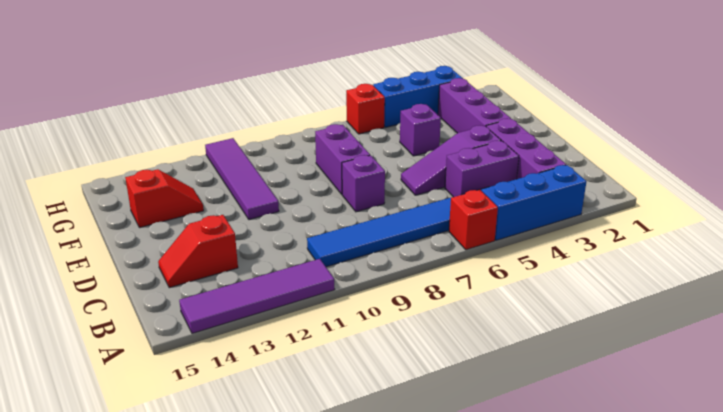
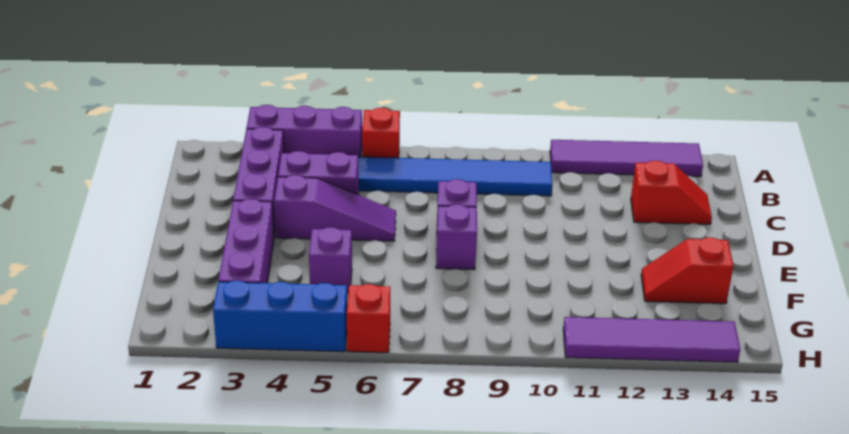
blue 1x3 brick [481,165,587,240] -> purple 1x3 brick [246,105,362,157]
purple 1x2 brick [315,124,370,194] -> purple 1x1 brick [436,204,477,270]
purple 1x4 tile [205,138,279,220] -> purple 1x4 tile turned to [563,317,740,362]

